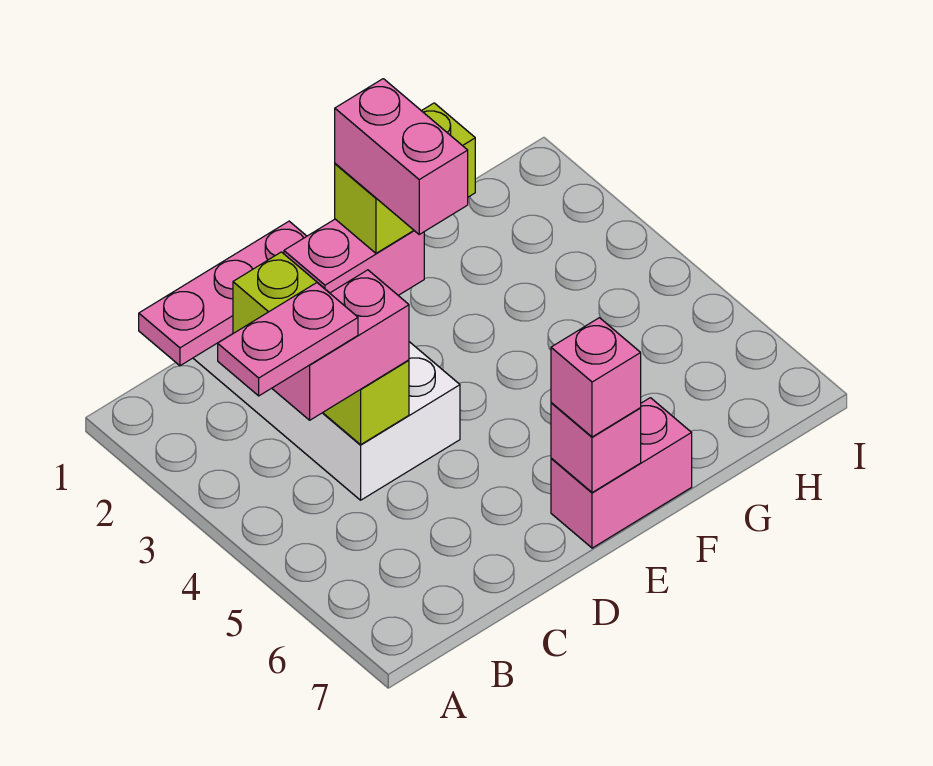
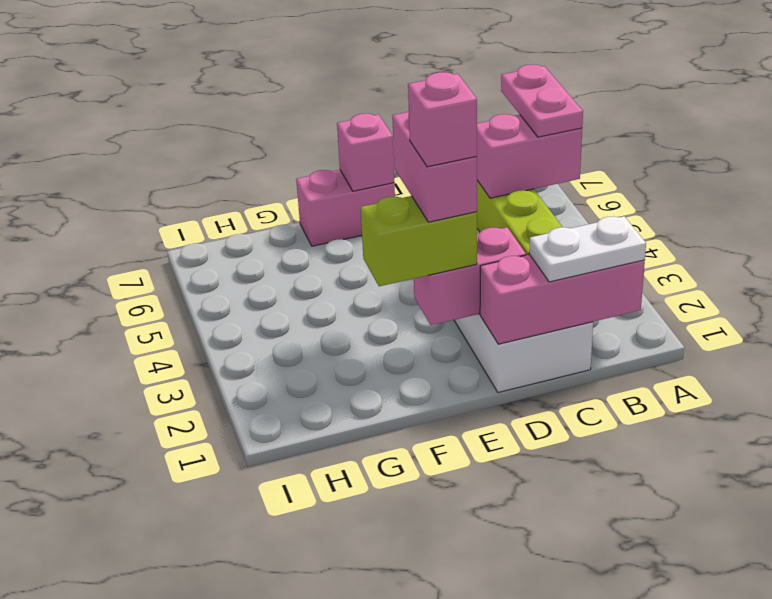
pink 1x2 plate [218,283,358,396] -> pink 1x2 plate turned to [501,65,583,137]
pink 1x3 plate [139,221,307,366] -> pink 1x3 brick [480,255,645,344]
none -> white 1x2 plate [529,216,646,282]
pink 1x1 brick [551,318,641,437] -> pink 1x1 brick moved to [408,72,477,167]

